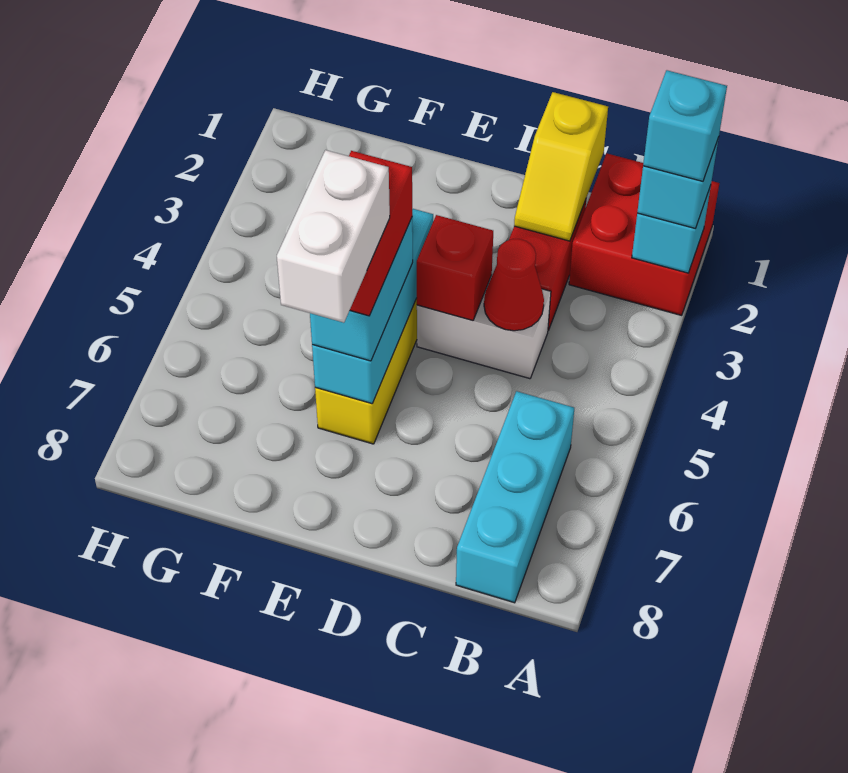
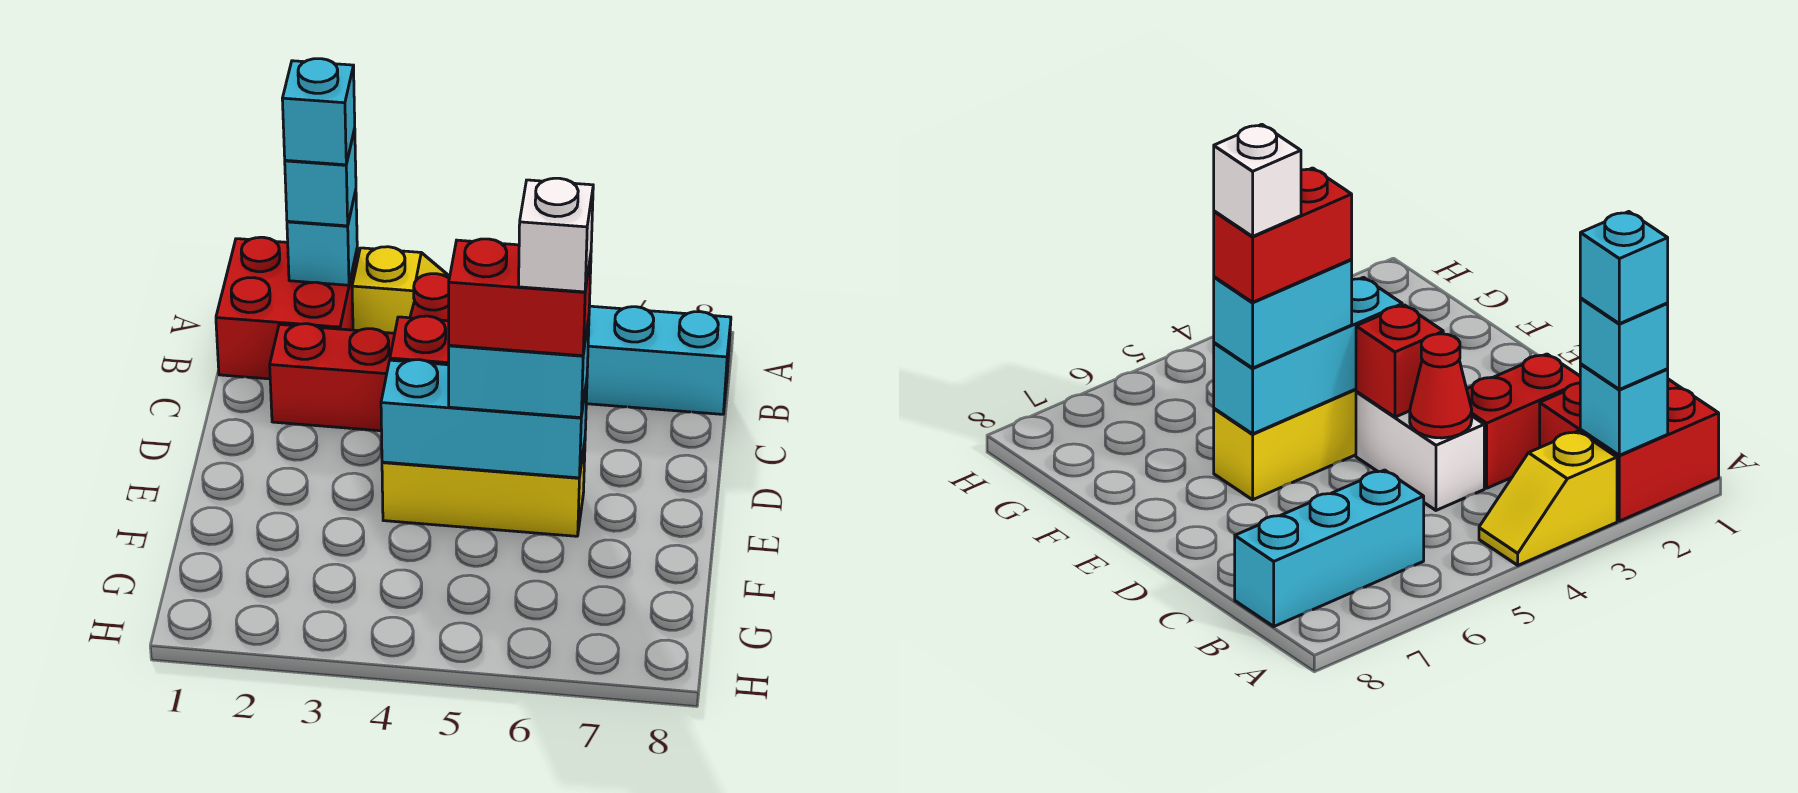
yellow 1x2 slope [514,92,608,241] -> yellow 1x2 slope moved to [352,247,450,333]
white 1x2 brick [277,150,390,323] -> white 1x1 brick [519,178,593,292]

